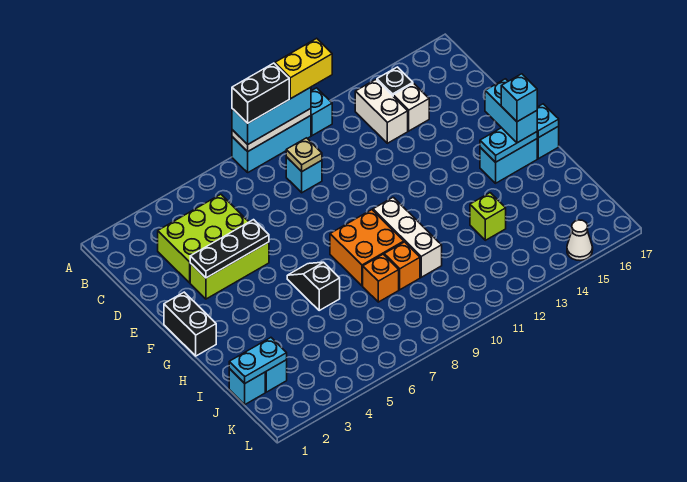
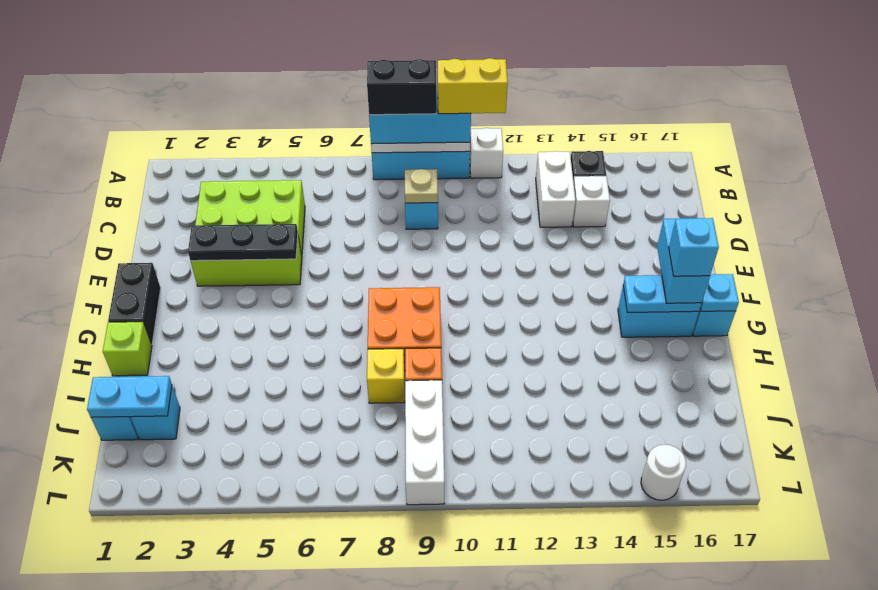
cyan 1x1 brick [311,88,332,136] -> white 1x1 brick [470,128,503,178]
black 1x2 slope [287,262,340,310] -> none
white 1x3 brick [373,197,442,277] -> white 1x3 brick moved to [405,380,445,505]
orange 1x1 brick [363,254,399,302] -> yellow 1x1 brick [367,349,405,403]
lime 1x1 brick [470,193,506,240] -> lime 1x1 brick moved to [103,322,152,376]
white 1x1 cone [567,220,593,260] -> white 1x1 round brick [641,444,686,500]

